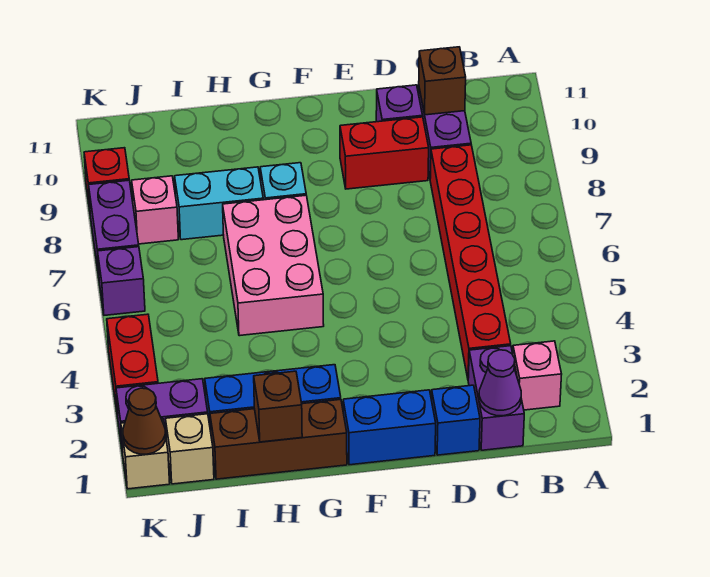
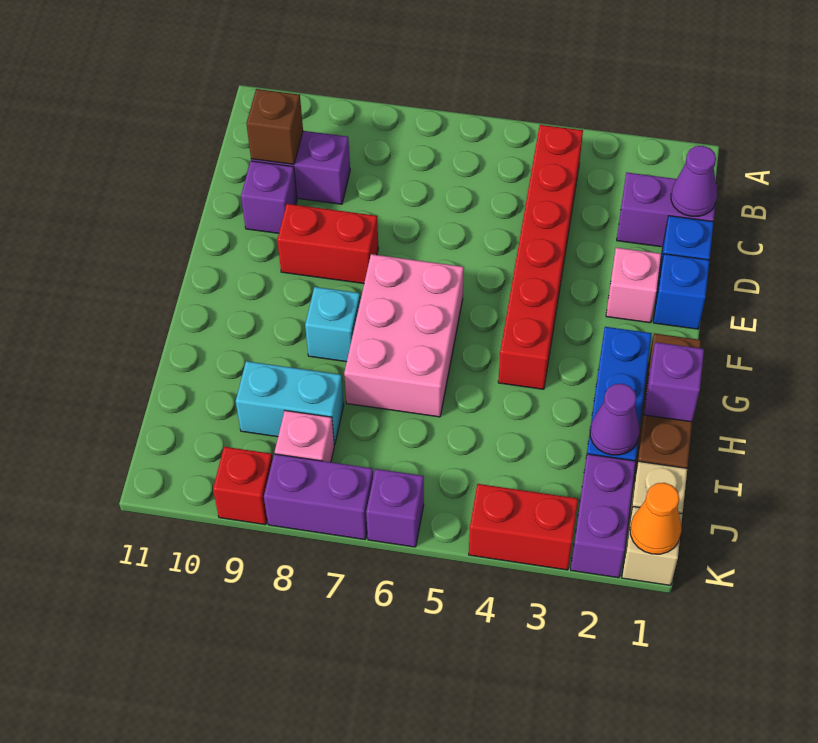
pink 1x1 brick [513,341,562,410] -> pink 1x1 brick moved to [606,248,661,323]
red 1x6 brick [430,145,511,378] -> red 1x6 brick turned to [498,125,583,389]
red 1x2 brick [340,117,429,189] -> red 1x2 brick turned to [277,204,378,284]
blue 1x2 brick [343,390,436,465] -> blue 1x1 brick [653,254,710,329]
pink 2x3 brick [223,195,324,336] -> pink 2x3 brick turned to [344,254,464,417]
brown 1x1 brick [254,371,302,442] -> purple 1x1 brick [644,342,704,422]
cyan 1x2 brick [175,167,263,240] -> cyan 1x2 brick turned to [236,361,344,445]
none -> purple 1x1 cone [590,384,640,455]
brown 1x1 cone [123,388,166,454] -> orange 1x1 cone [630,483,681,554]

